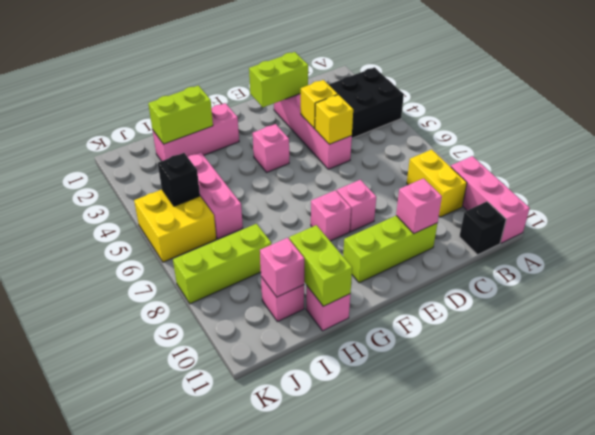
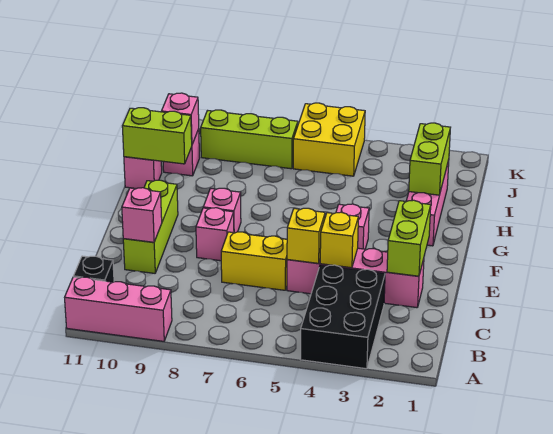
yellow 1x2 brick [407,149,467,217] -> yellow 1x2 brick moved to [221,232,287,290]
pink 1x3 brick [188,152,243,239] -> none
lime 1x3 brick [173,224,271,304] -> lime 1x3 brick turned to [201,110,298,169]
black 1x1 brick [158,153,200,206] -> none

